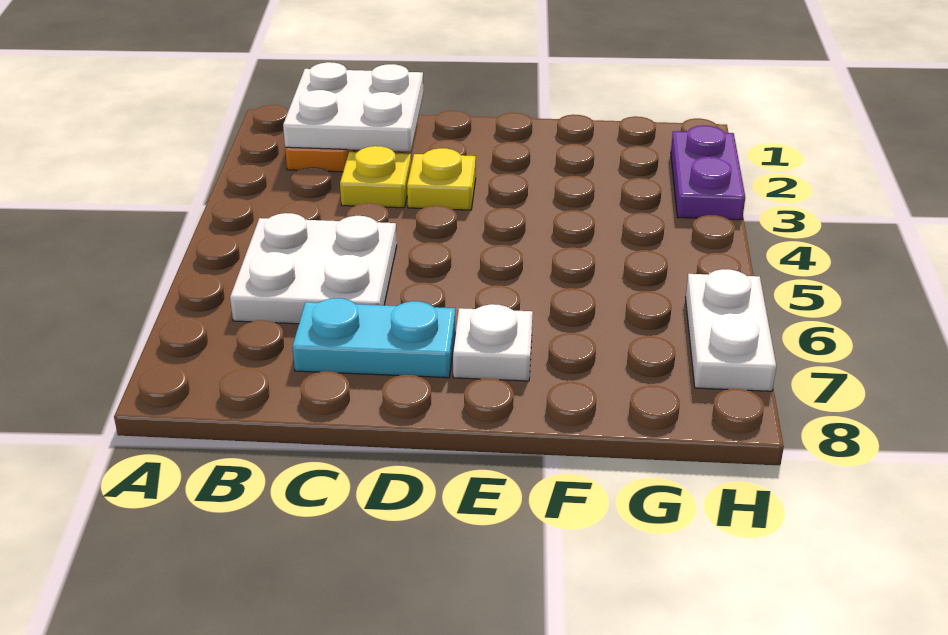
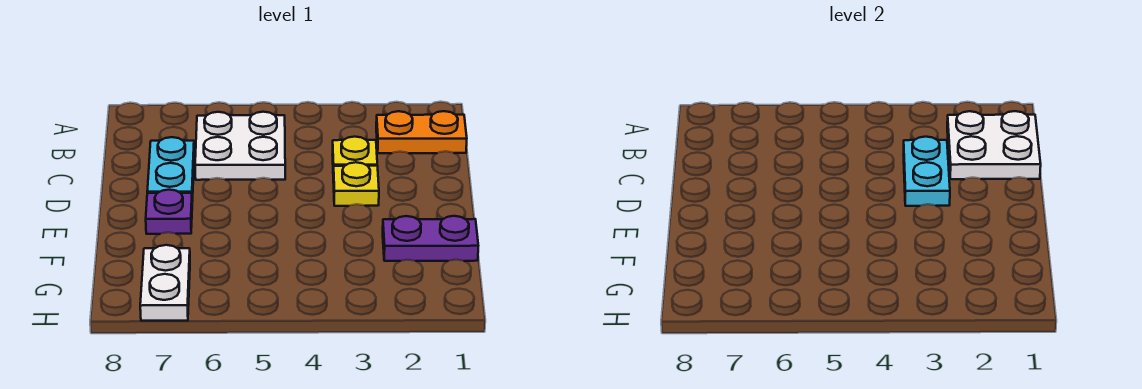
none -> cyan 1x2 plate [903,137,950,206]
white 1x1 plate [453,304,533,381] -> purple 1x1 plate [146,190,192,234]
purple 1x2 plate [671,125,745,220] -> purple 1x2 plate moved to [383,216,478,261]
white 1x2 plate [685,269,776,391] -> white 1x2 plate turned to [140,245,190,321]

